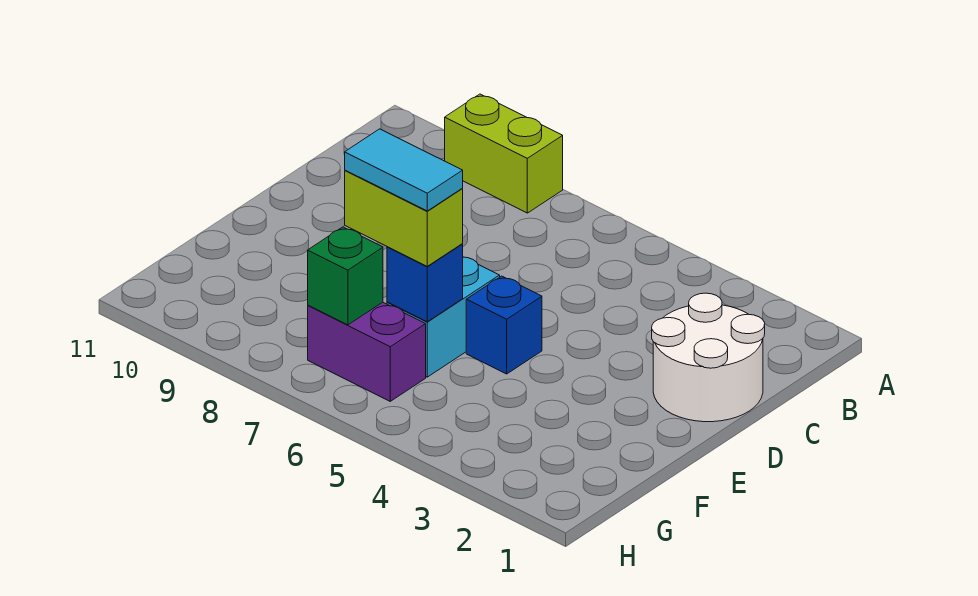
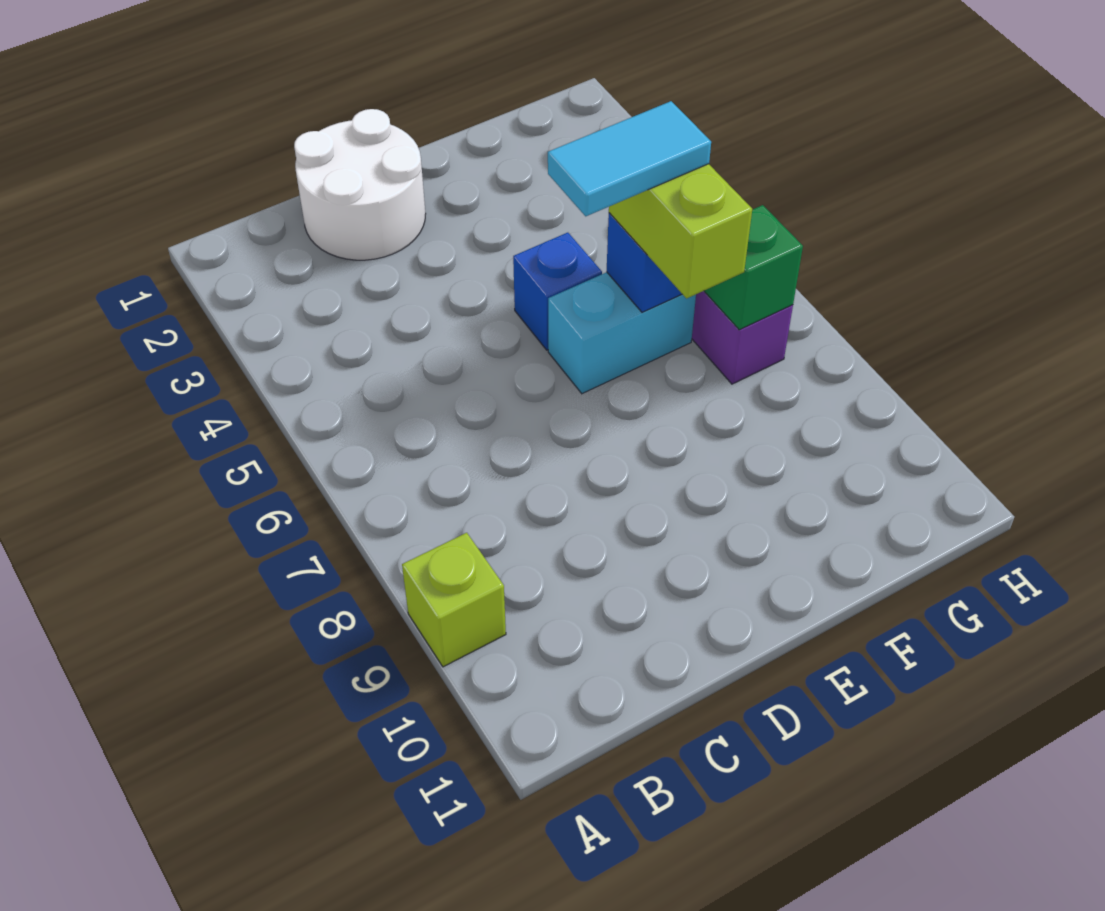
lime 1x2 brick [445,94,563,213] -> lime 1x1 brick [402,533,506,667]
cyan 1x2 tile [345,129,463,211] -> cyan 1x2 tile turned to [548,101,711,216]

